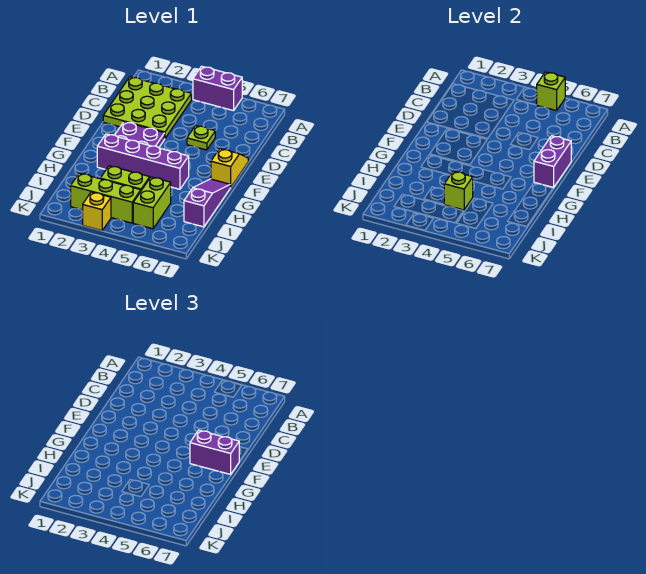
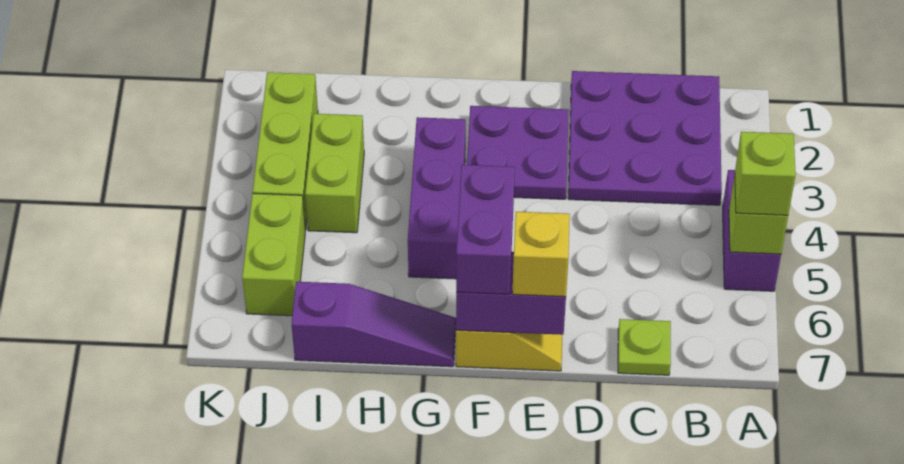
lime 3x3 plate [103,77,191,138] -> purple 3x3 plate [568,71,722,205]
lime 1x1 plate [187,126,215,150] -> lime 1x1 plate moved to [618,319,671,375]
purple 1x4 brick [97,134,189,189] -> purple 1x3 brick [408,117,466,279]
lime 1x1 brick [444,171,473,210] -> lime 1x1 brick moved to [735,132,796,215]
lime 1x2 brick [133,177,171,229] -> lime 1x2 brick turned to [242,193,305,316]
yellow 1x1 brick [83,192,111,231] -> yellow 1x1 brick moved to [512,212,570,297]

